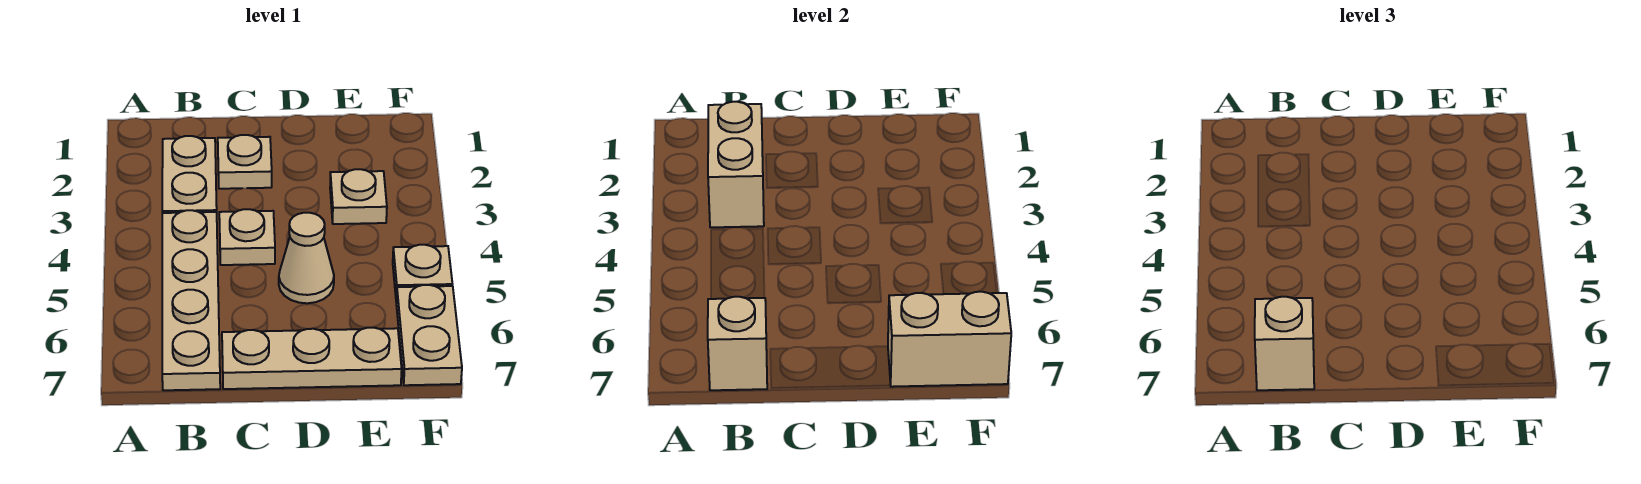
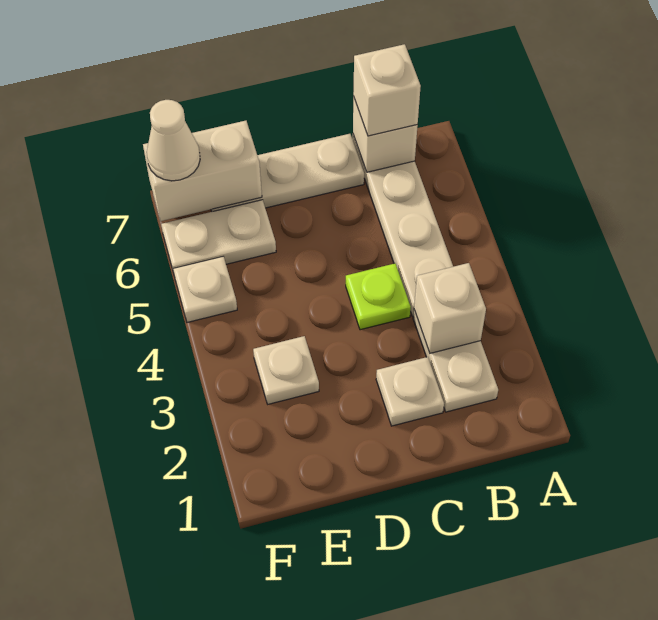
tan 1x2 brick [708,102,764,227] -> tan 1x1 brick [414,263,486,353]
tan 1x1 plate [219,209,275,265] -> lime 1x1 plate [346,264,411,330]
tan 1x1 cone [279,213,334,303] -> tan 1x1 cone moved to [147,100,200,181]
tan 1x2 plate [396,285,462,385] -> tan 1x2 plate turned to [161,200,276,273]

